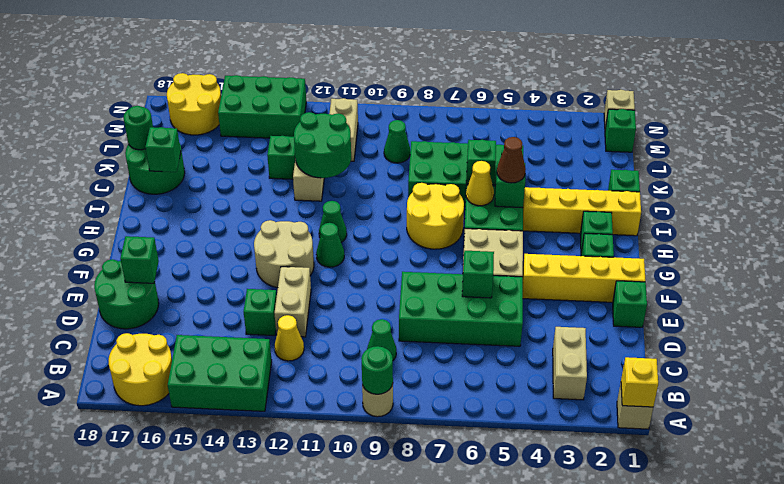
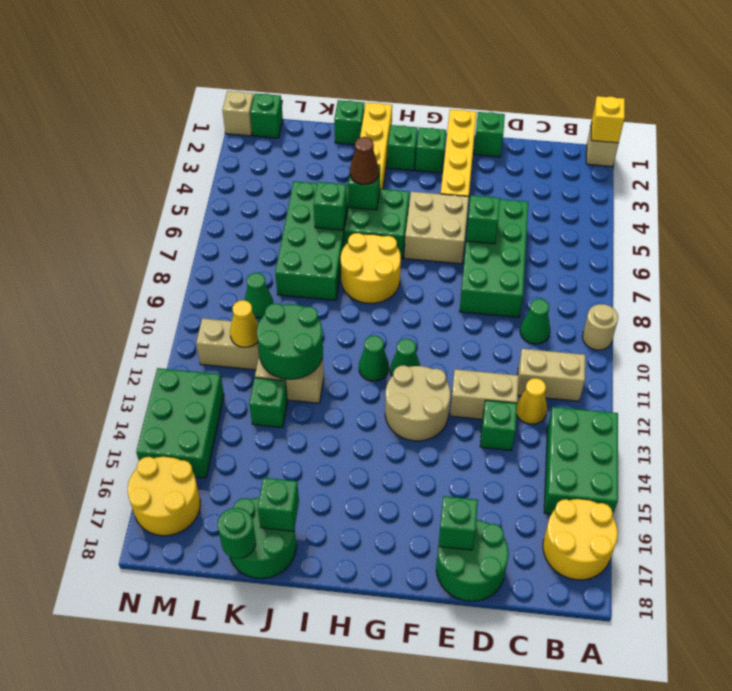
green 1x1 round brick [361,346,393,394] -> none
tan 1x2 brick [553,327,587,400] -> tan 1x2 brick moved to [518,349,585,401]
yellow 1x1 cone [466,161,494,206] -> yellow 1x1 cone moved to [230,300,258,347]

